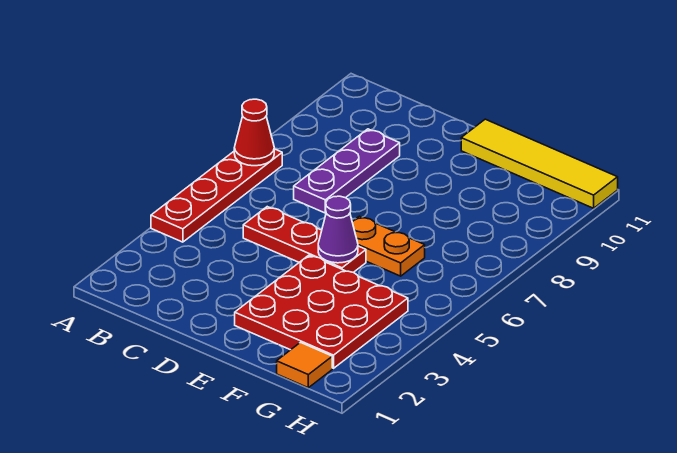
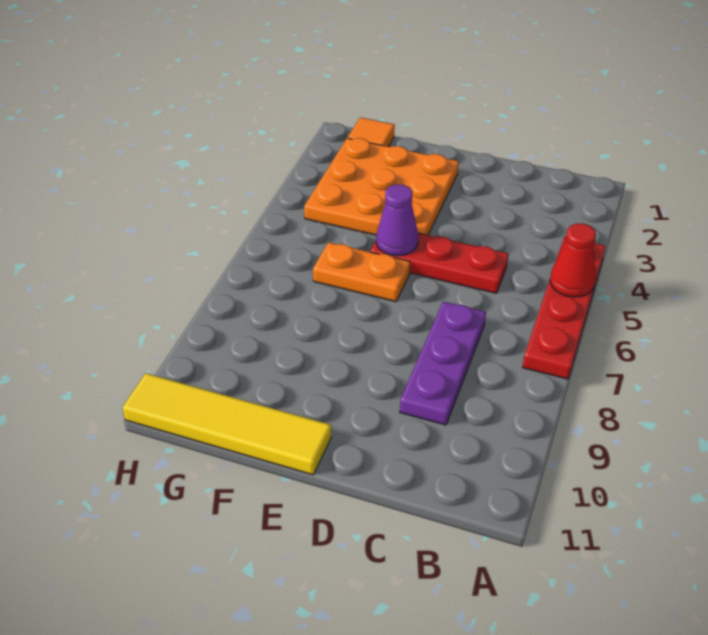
red 1x1 cone [234,99,274,166] -> red 1x1 cone moved to [550,223,596,297]
red 3x3 plate [235,255,408,368] -> orange 3x3 plate [304,138,459,235]

